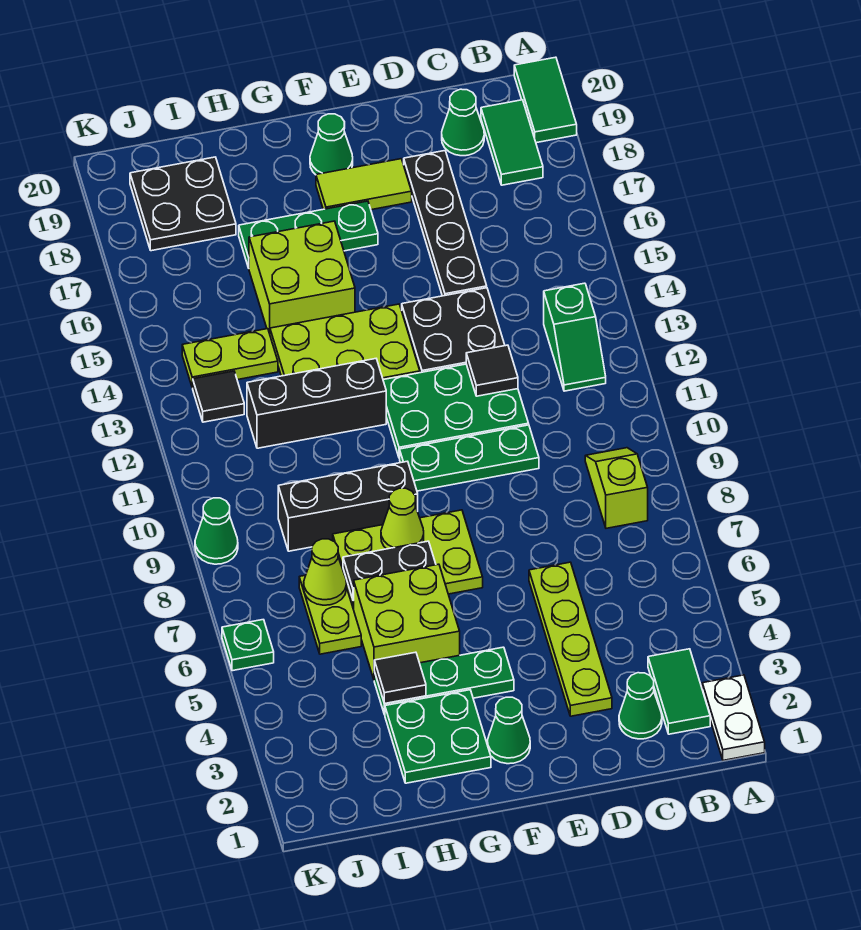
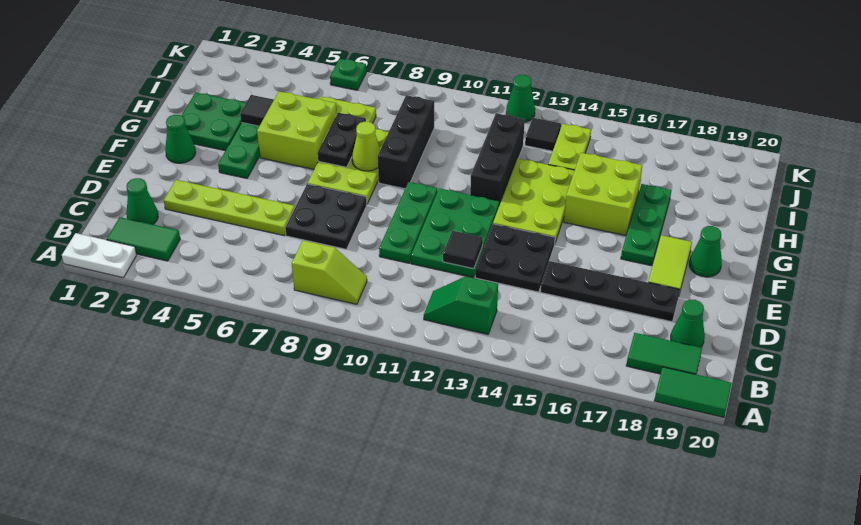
lime 1x1 cone [304,539,347,605] -> none
black 2x2 plate [130,157,236,251] -> black 2x2 plate moved to [285,184,367,249]
green 1x1 cone [195,498,238,564] -> green 1x1 cone moved to [506,75,535,122]

